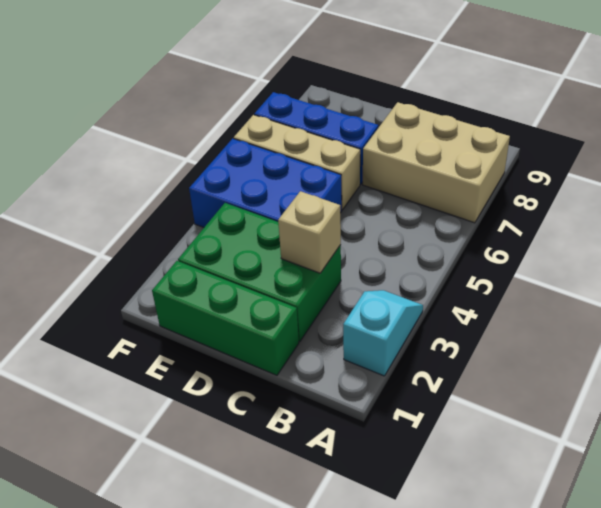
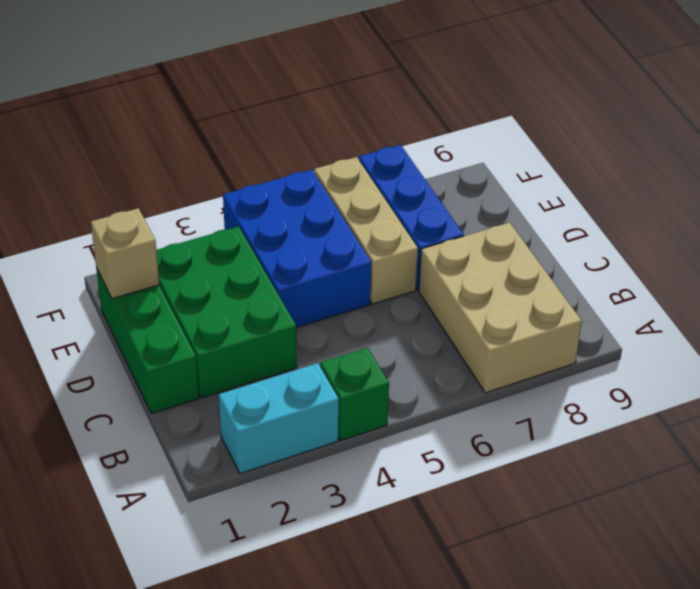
cyan 1x2 slope [343,290,423,376] -> cyan 1x2 brick [219,363,339,474]
none -> green 1x1 brick [320,348,389,440]
tan 1x1 brick [278,191,341,273] -> tan 1x1 brick moved to [91,208,159,299]

